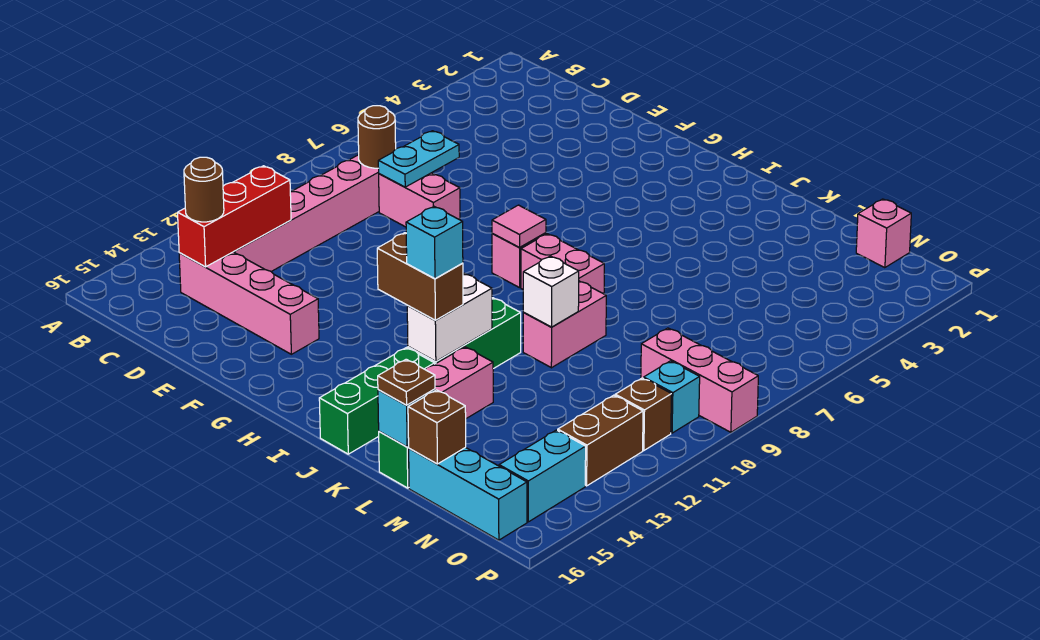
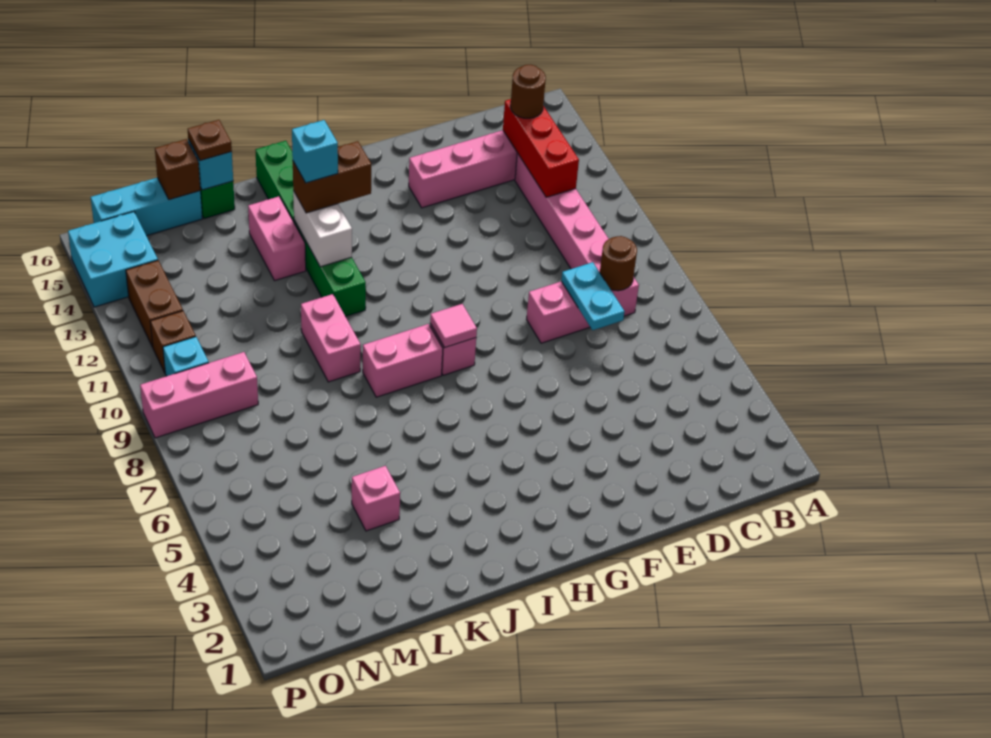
white 1x1 brick [523,256,579,327] -> none
pink 1x1 brick [856,199,911,268] -> pink 1x1 brick moved to [352,466,400,531]
cyan 1x2 brick [499,430,586,522] -> cyan 2x2 brick [68,212,158,307]

